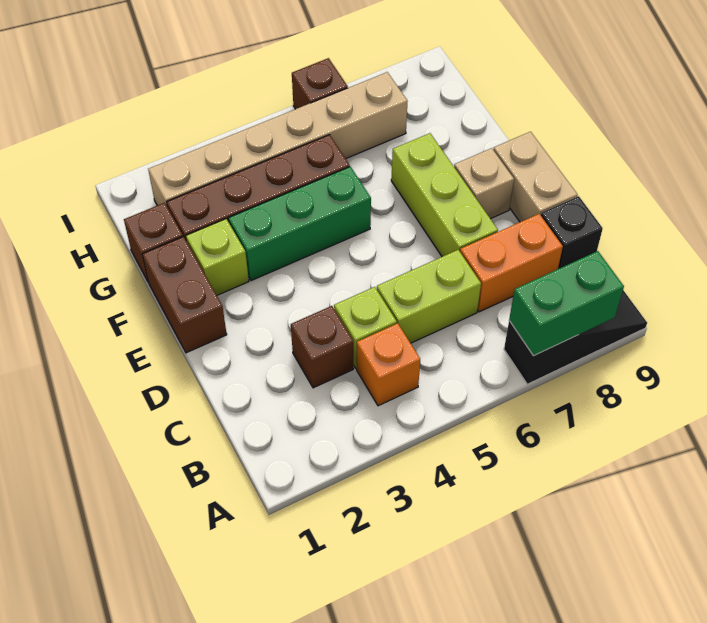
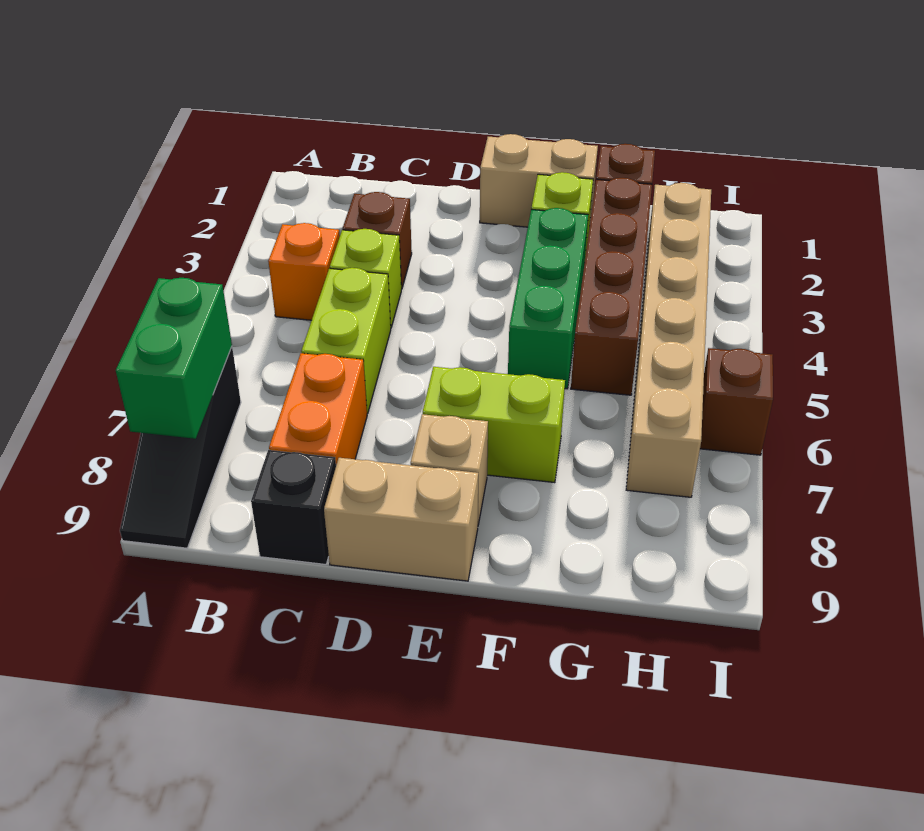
lime 1x3 brick [391,133,498,257] -> lime 1x2 brick [423,367,565,483]
brown 1x2 brick [143,237,227,353] -> tan 1x2 brick [480,134,598,227]

